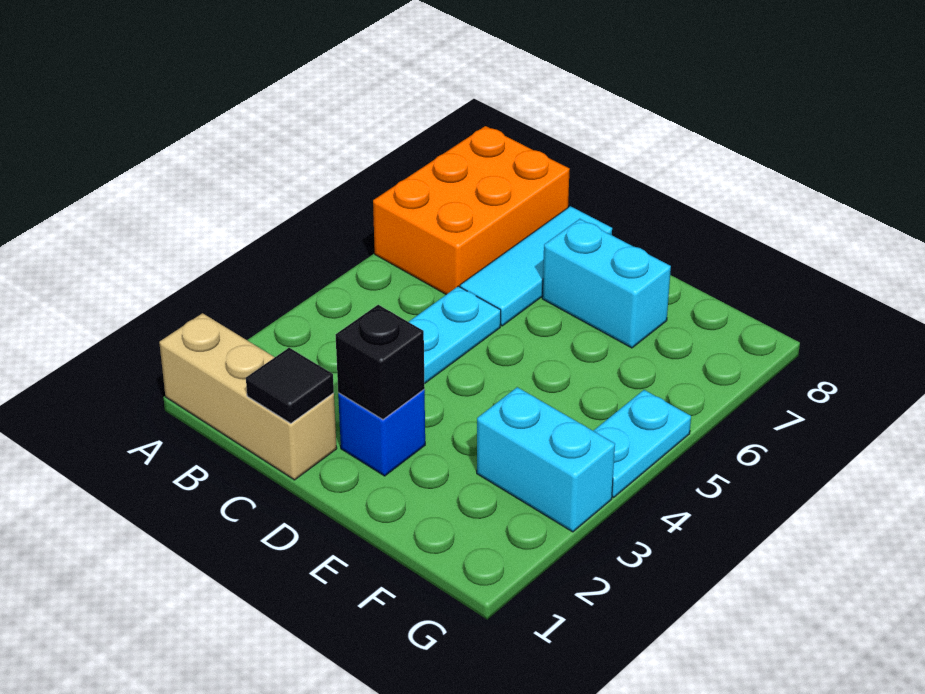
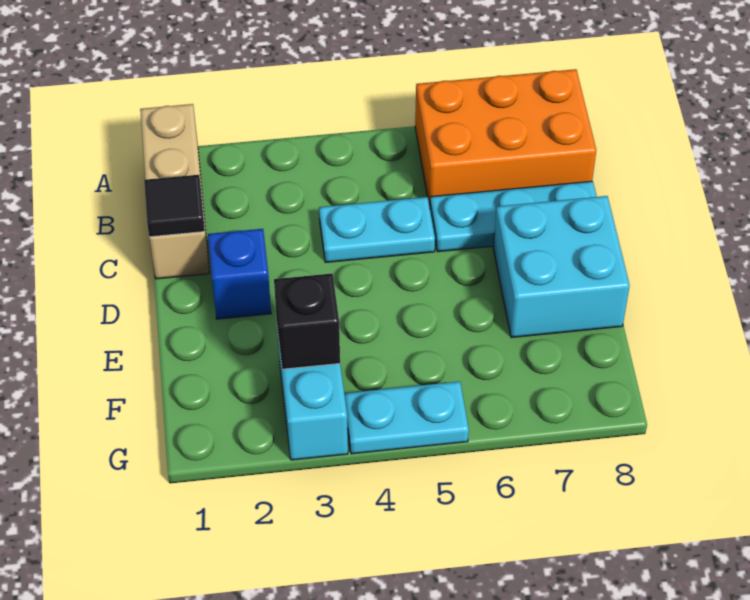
cyan 1x3 tile [460,206,612,326] -> cyan 1x3 plate [430,181,597,252]
black 1x1 brick [336,305,425,419] -> black 1x1 brick moved to [274,273,340,369]
cyan 1x2 brick [542,219,671,348] -> cyan 2x2 brick [493,196,630,338]

